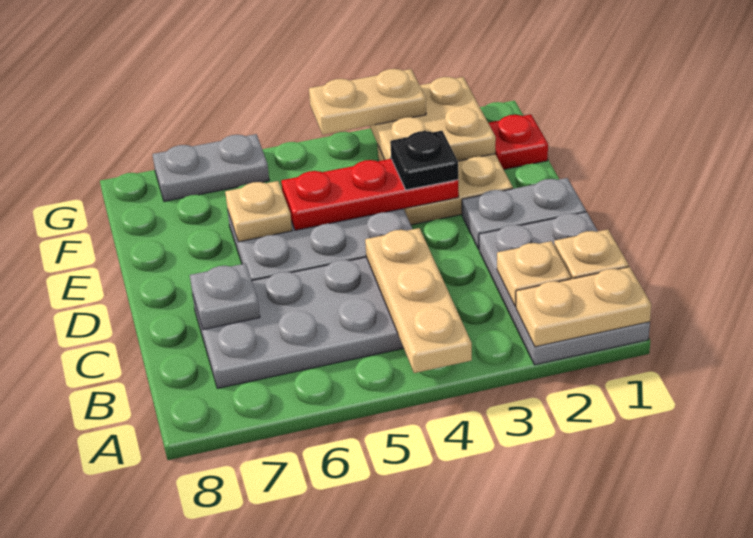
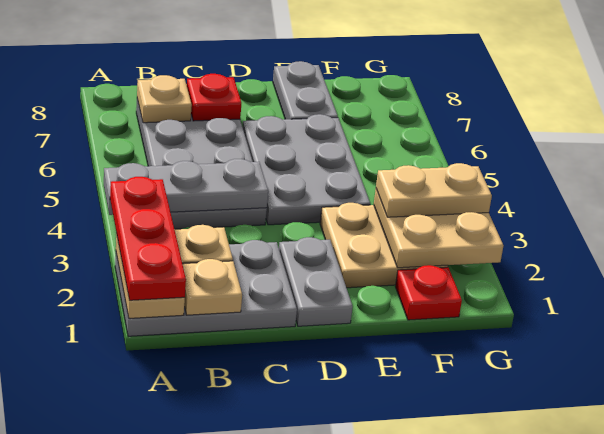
tan 1x3 plate [365,228,472,373] -> grey 1x3 plate [104,159,268,215]
grey 1x1 plate [190,264,260,329] -> red 1x1 plate [187,74,241,121]
red 1x3 plate [281,159,459,230] -> red 1x3 plate moved to [110,177,186,300]
black 1x1 plate [390,131,458,190] -> none
tan 1x1 plate [225,181,292,242] -> tan 1x1 plate moved to [137,75,192,123]
tan 1x2 plate [309,69,426,135] -> tan 1x2 plate turned to [376,163,492,217]
grey 1x2 plate [153,134,269,201] -> grey 1x2 plate moved to [273,61,338,119]

